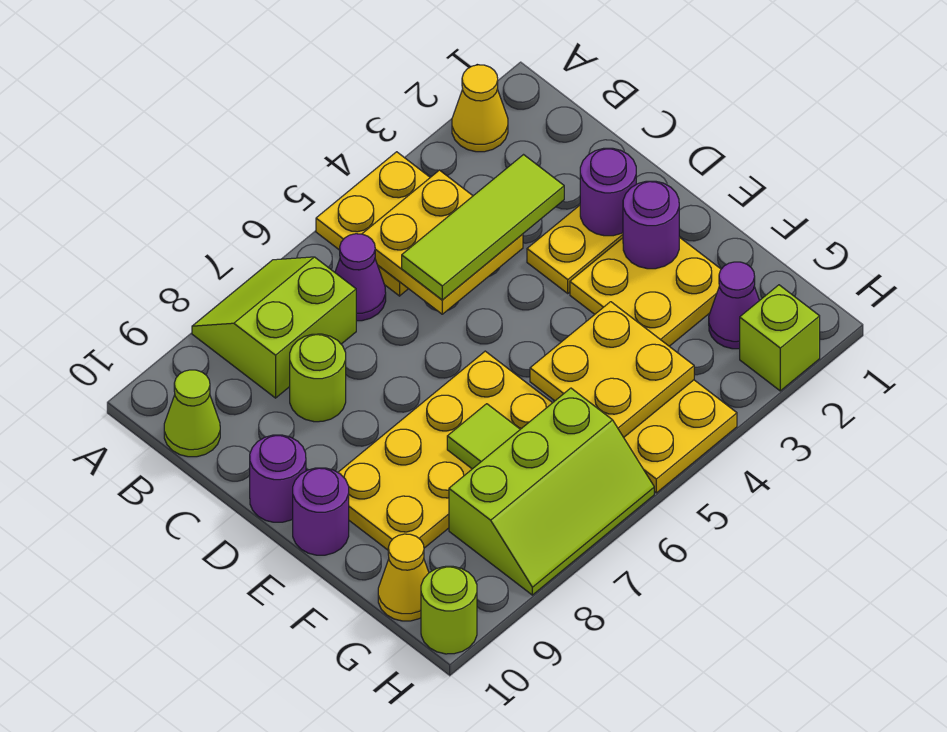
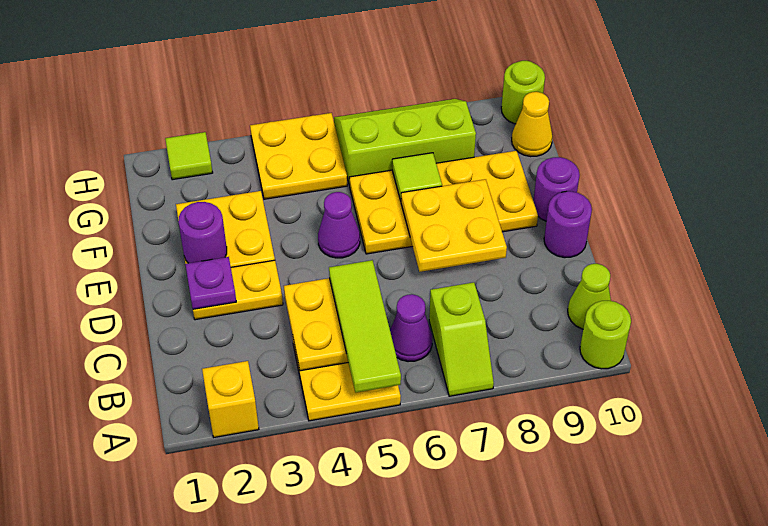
yellow 1x1 cone [452,65,508,152] -> yellow 1x1 brick [202,361,259,437]
lime 2x2 slope [192,257,356,398] -> lime 1x2 slope [429,282,494,396]
lime 1x3 tile [402,155,564,300] -> lime 1x3 tile turned to [329,260,401,392]
lime 1x1 round brick [290,334,346,422] -> lime 1x1 round brick moved to [580,301,631,369]
purple 1x1 round brick [580,148,636,236] -> purple 1x1 plate [185,257,236,309]
yellow 2x2 plate [530,302,694,437] -> yellow 2x2 plate moved to [401,179,507,272]
purple 1x1 cone [709,262,759,349] -> purple 1x1 cone moved to [318,192,360,258]
lime 1x1 brick [740,285,820,391] -> lime 1x1 tile [165,132,213,180]

